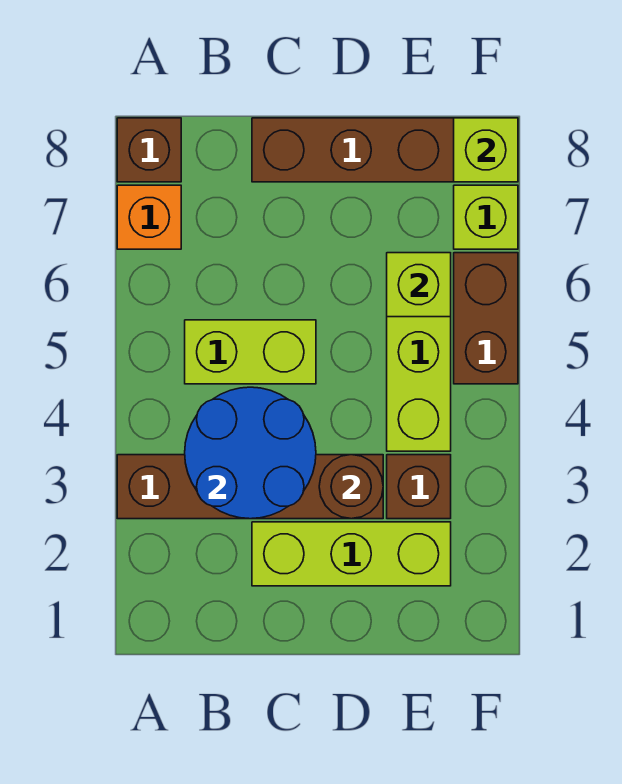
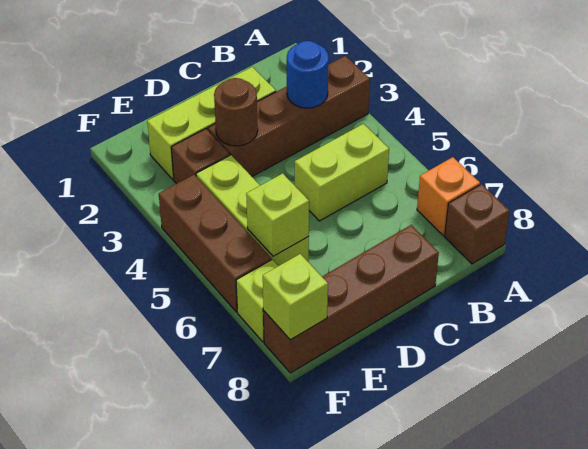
blue 2x2 round brick [185,387,316,519] -> blue 1x1 round brick [287,41,329,108]
brown 1x2 brick [454,253,518,384] -> brown 1x3 brick [159,175,271,312]

